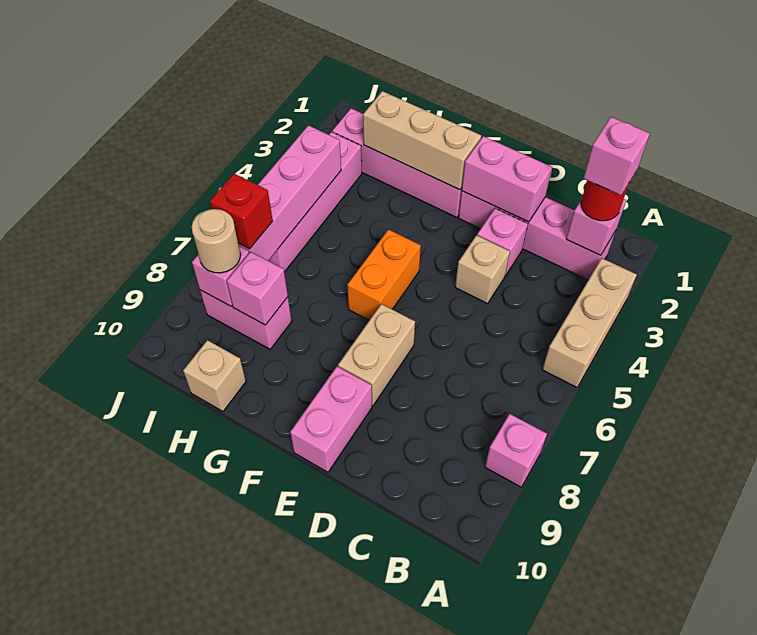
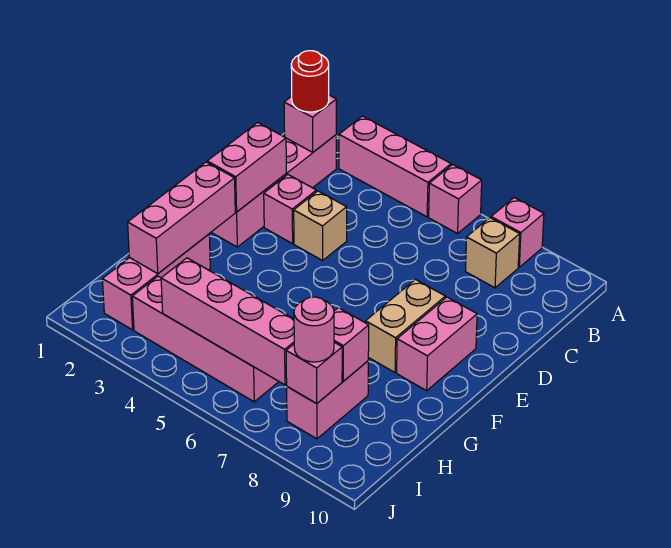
tan 1x3 brick [542,258,637,387] -> pink 1x3 brick [339,116,451,217]
pink 1x1 brick [583,117,650,195] -> pink 1x1 brick moved to [429,164,482,233]
tan 1x2 brick [338,304,415,406] -> tan 1x2 brick turned to [366,280,445,372]
pink 1x2 brick [290,366,372,472] -> pink 1x2 brick turned to [397,297,477,391]
pink 1x4 brick [332,108,462,217] -> pink 1x3 brick [102,234,210,330]
tan 1x3 brick [363,91,481,190] -> pink 1x3 brick [128,162,235,273]
orange 1x2 brick [347,229,421,320] -> none
tan 1x1 brick [183,340,246,411] -> tan 1x1 brick moved to [466,218,520,288]
red 1x1 brick [210,174,273,249] -> none
tan 1x1 round brick [192,209,241,273] -> pink 1x1 round brick [294,297,334,362]

